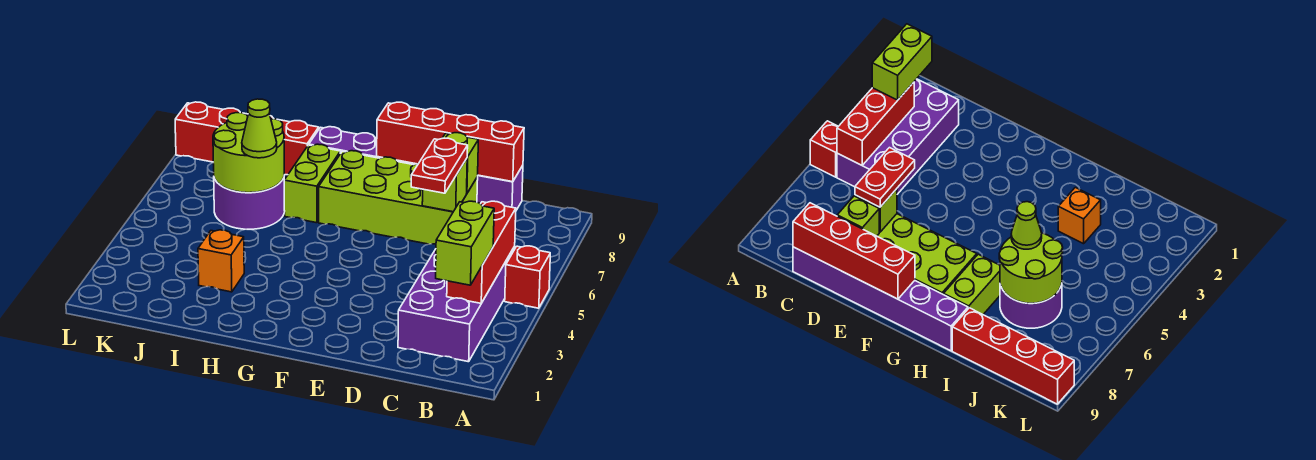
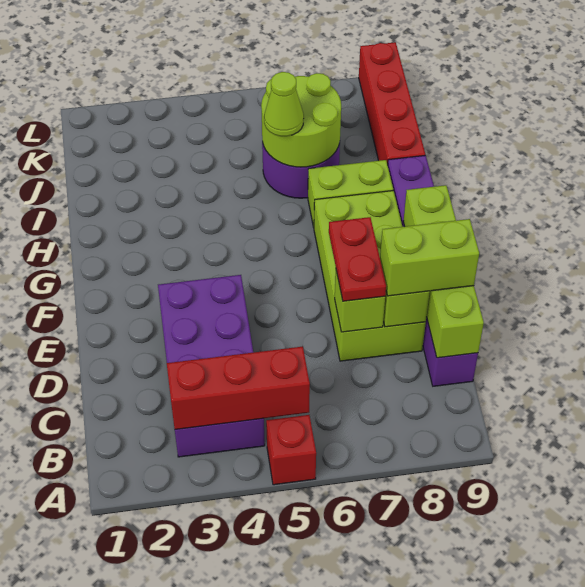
purple 2x4 brick [398,247,515,362] -> purple 2x4 brick turned to [158,275,265,457]
lime 1x2 brick [436,201,494,285] -> lime 1x2 brick moved to [380,219,479,296]
red 1x4 brick [377,102,524,182] -> lime 1x4 brick [403,185,484,358]
red 1x2 plate [411,138,468,193] -> red 1x2 plate turned to [329,217,386,301]
orange 1x1 brick [198,230,244,292] -> none

